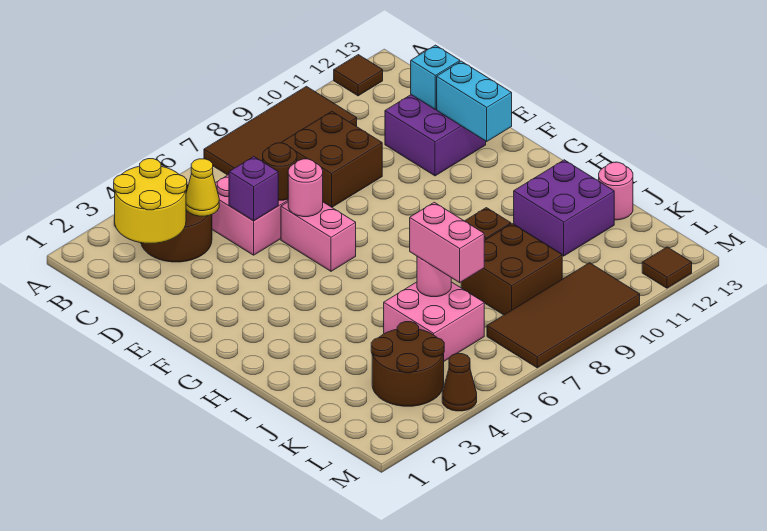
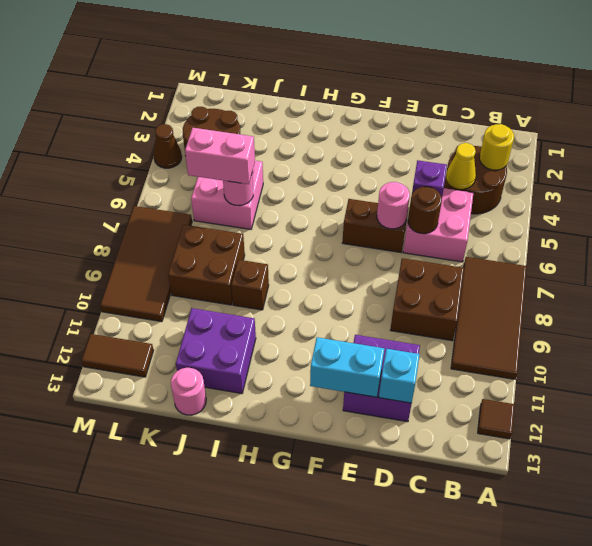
yellow 2x2 round brick [114,159,187,243] -> yellow 1x1 round brick [480,124,514,170]
pink 1x2 brick [281,202,356,271] -> brown 1x2 brick [342,199,407,252]
brown 1x1 tile [642,247,692,288] -> brown 1x2 tile [81,334,154,377]

